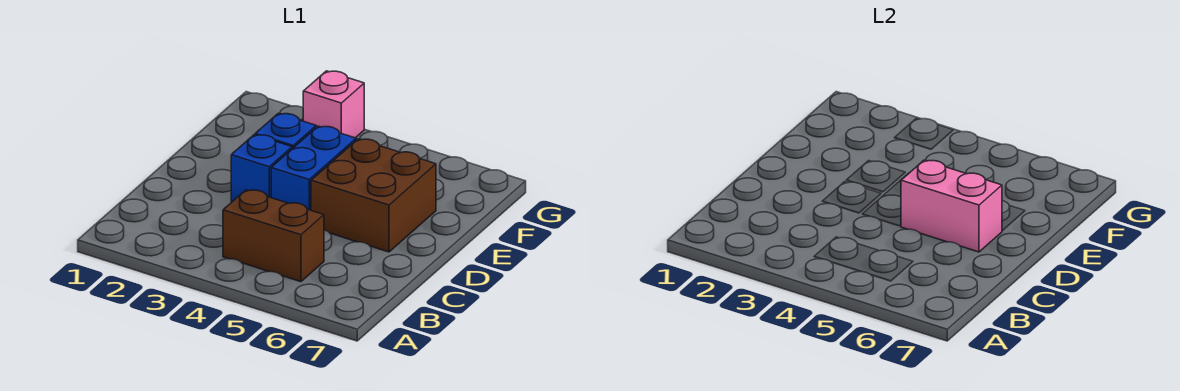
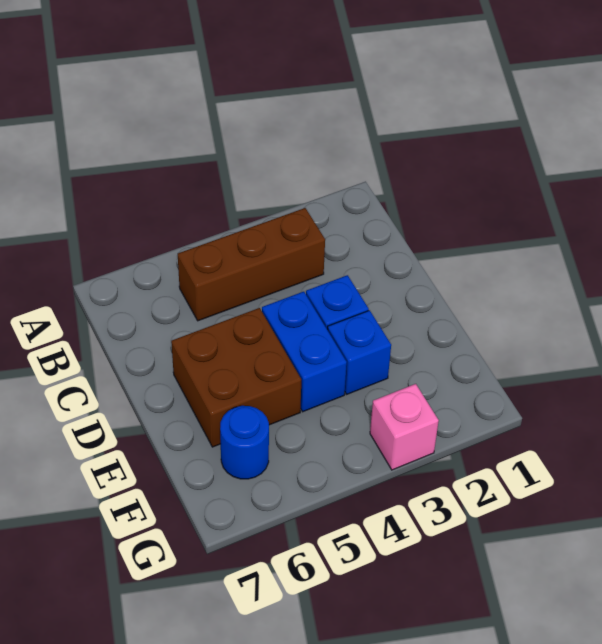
brown 1x2 brick [223,190,324,282] -> brown 1x3 brick [178,208,325,321]
pink 1x2 brick [901,160,1002,252] -> none
none -> blue 1x1 round brick [220,406,269,479]

